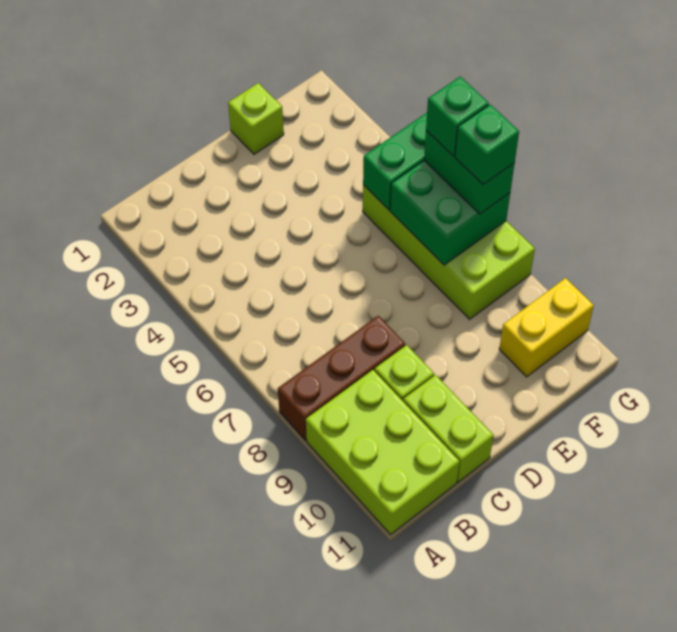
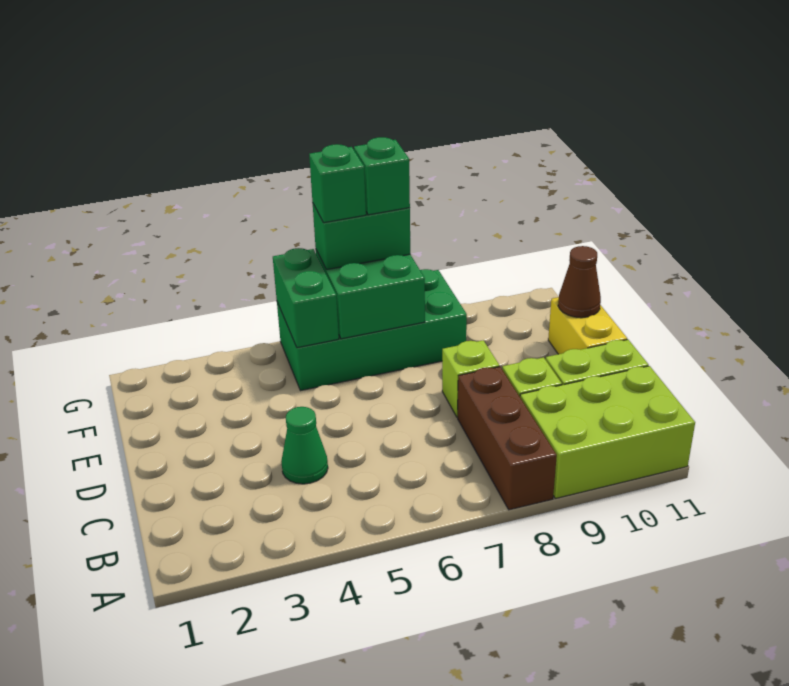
none -> green 1x1 cone [281,407,328,484]
lime 1x1 brick [228,83,284,154] -> lime 1x1 brick moved to [442,340,500,417]
none -> brown 1x1 cone [558,246,601,318]
lime 2x4 brick [363,185,535,319] -> green 2x4 brick [277,269,467,391]
yellow 1x2 brick [499,278,594,377] -> yellow 1x2 brick moved to [548,297,627,354]

